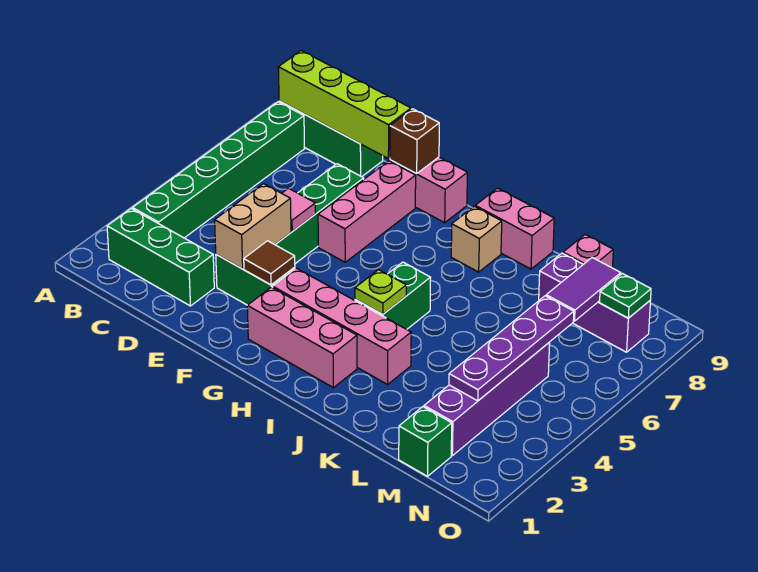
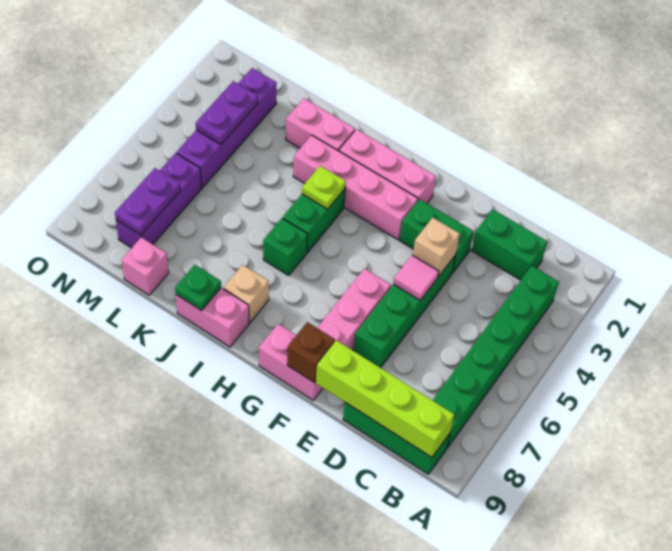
green 1x3 brick [107,208,214,306] -> green 1x2 brick [472,209,547,280]
tan 1x2 brick [215,184,291,269] -> tan 1x1 brick [413,218,460,277]
brown 1x1 tile [244,241,295,285] -> none
none -> pink 1x2 brick [286,98,355,151]
purple 1x3 brick [539,253,650,352] -> purple 1x3 brick turned to [116,153,202,248]
green 1x1 brick [399,407,452,476] -> green 1x1 brick moved to [263,218,308,275]
purple 1x4 plate [449,296,574,401] -> purple 1x2 plate [196,81,258,144]
purple 1x2 tile [546,258,621,321] -> purple 1x2 plate [115,168,181,235]
green 1x1 plate [600,273,651,318] -> green 1x1 plate moved to [175,265,221,311]

